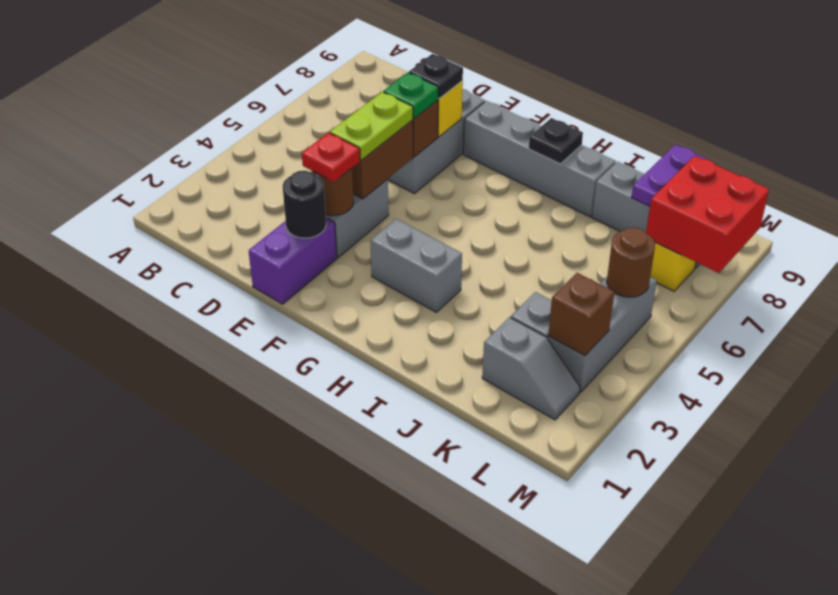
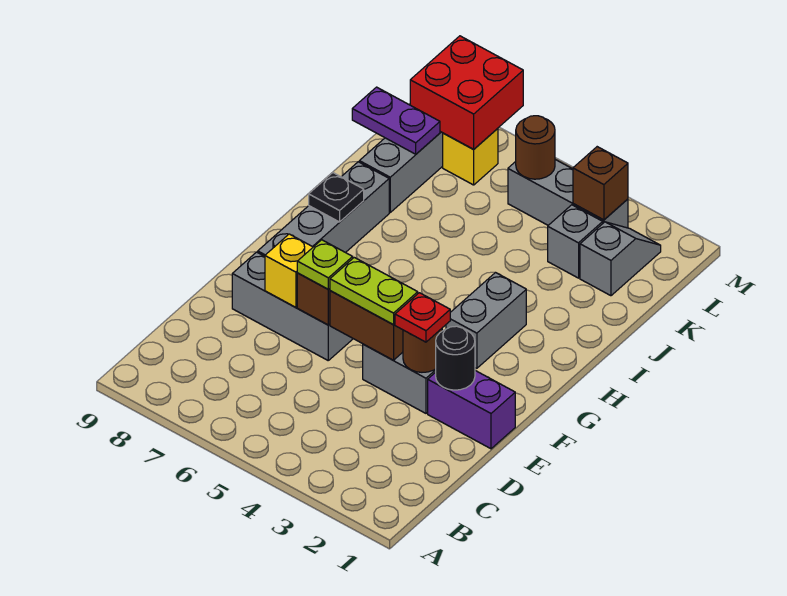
green 1x1 plate [383,73,438,118] -> lime 1x1 plate [297,240,353,289]
black 1x1 plate [409,54,463,98] -> none

